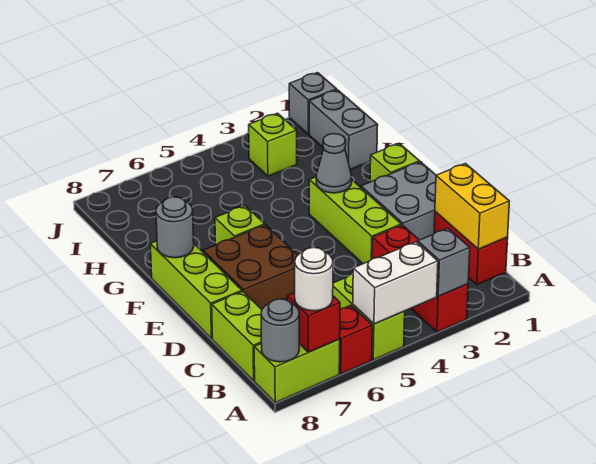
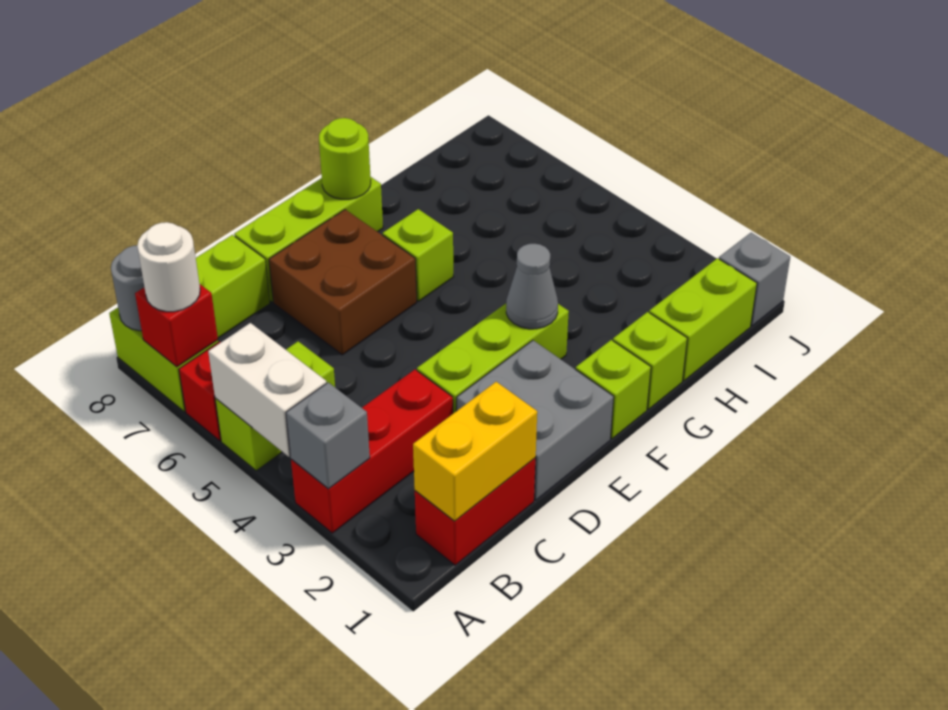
grey 1x1 round brick [156,197,194,258] -> lime 1x1 round brick [319,118,371,199]
grey 1x2 brick [309,90,378,170] -> lime 1x2 brick [649,258,757,381]
lime 1x1 brick [249,113,297,176] -> lime 1x1 brick moved to [613,312,687,409]

